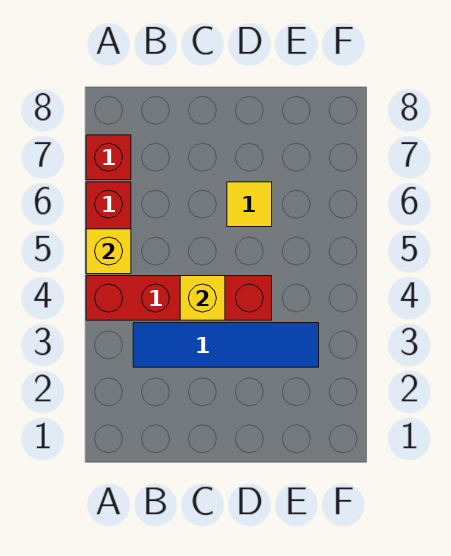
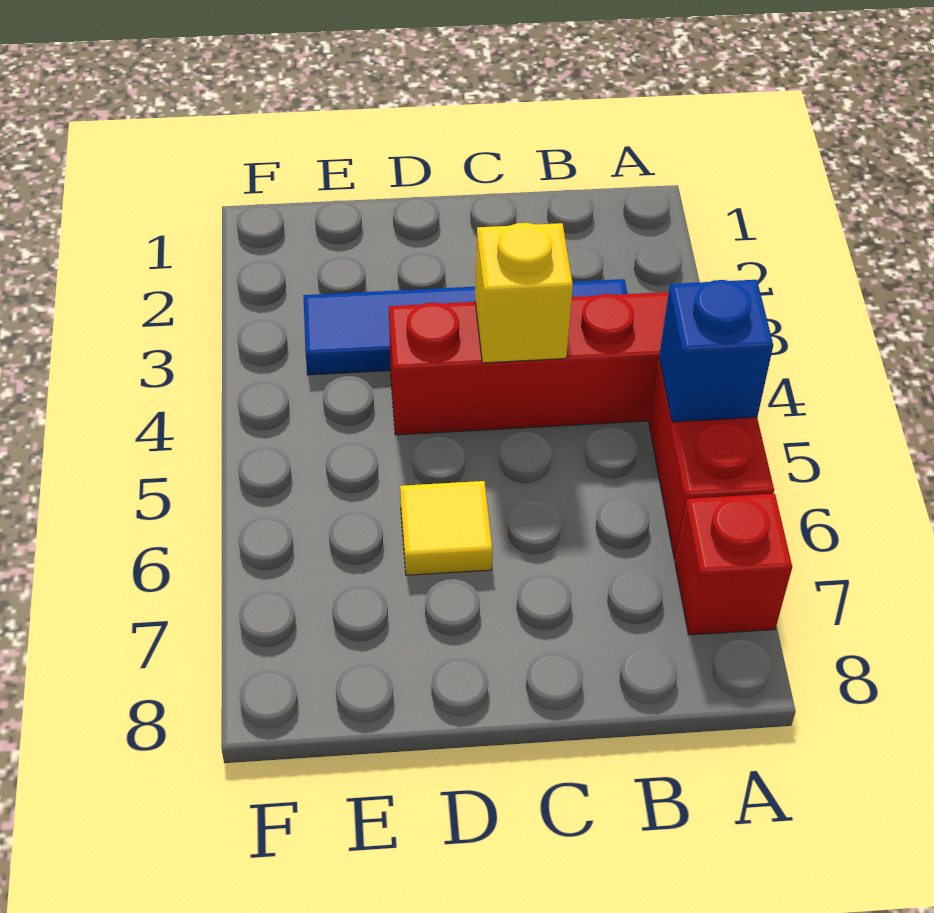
yellow 1x1 brick [86,229,131,274] -> blue 1x1 brick [659,280,773,422]

